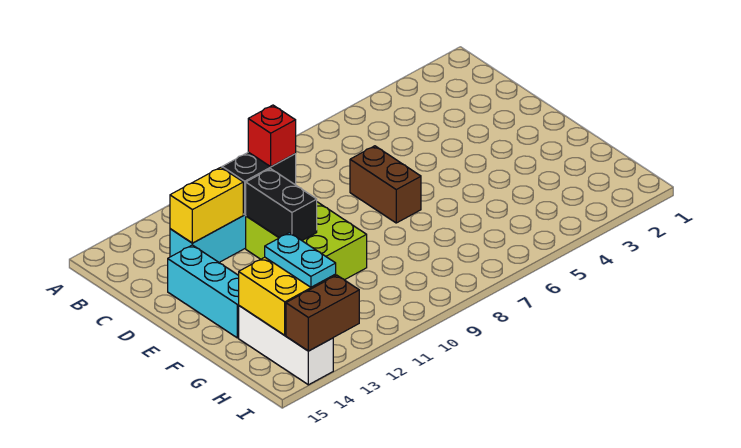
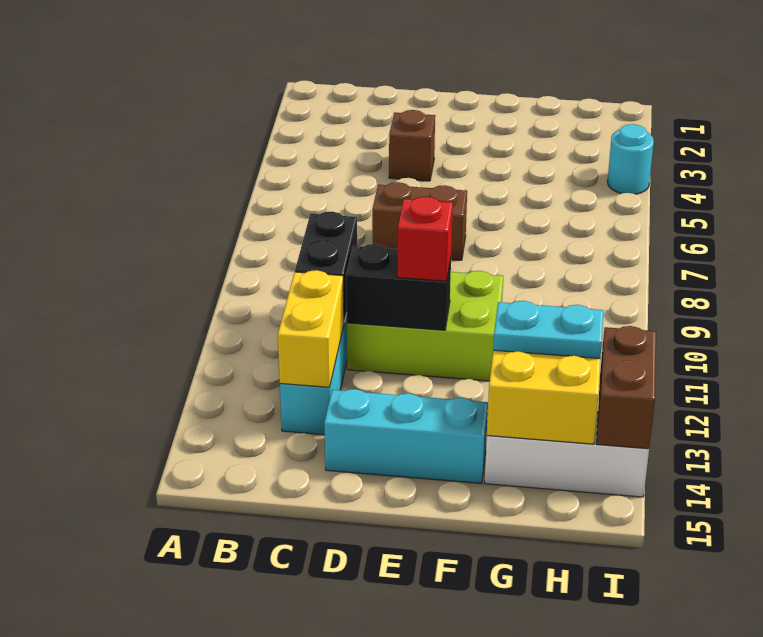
red 1x1 brick [248,105,296,167] -> red 1x1 brick moved to [397,197,453,281]
none -> brown 1x1 brick [389,110,435,181]
none -> cyan 1x1 round brick [608,124,654,194]

